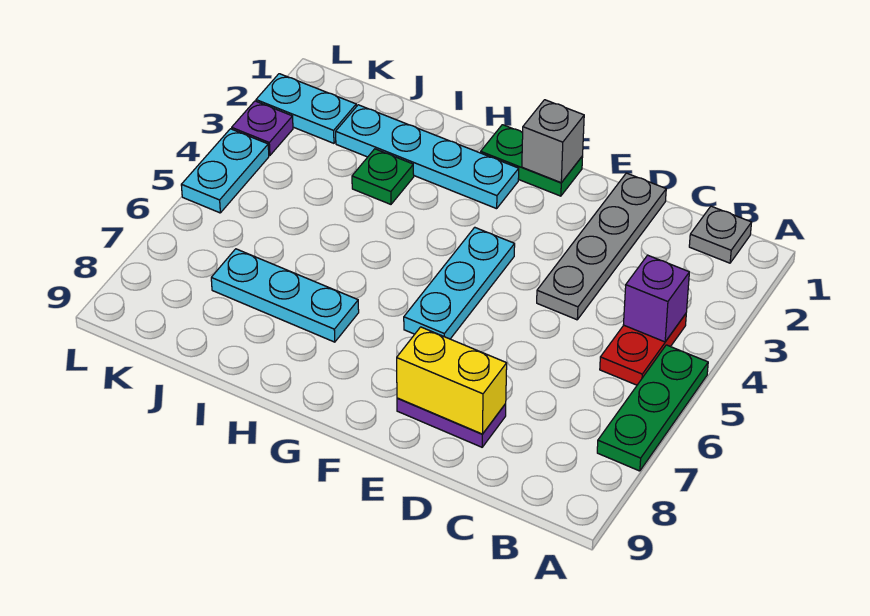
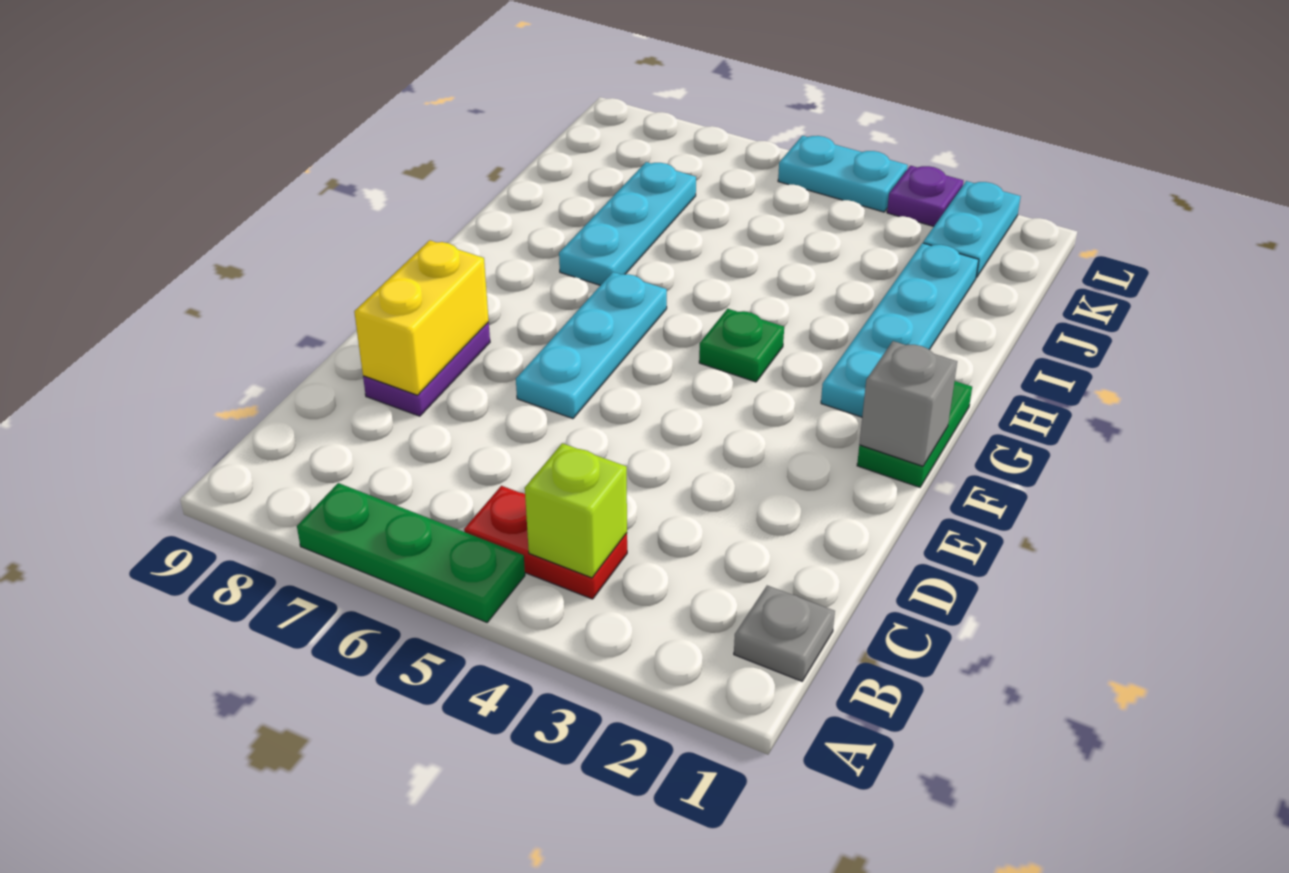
purple 1x1 brick [623,255,689,342] -> lime 1x1 brick [525,443,627,578]
grey 1x4 plate [537,173,666,320] -> none
cyan 1x3 plate [404,227,515,339] -> cyan 1x3 plate turned to [516,272,667,419]
green 1x1 plate [352,149,414,204] -> green 1x1 plate moved to [699,309,784,382]

